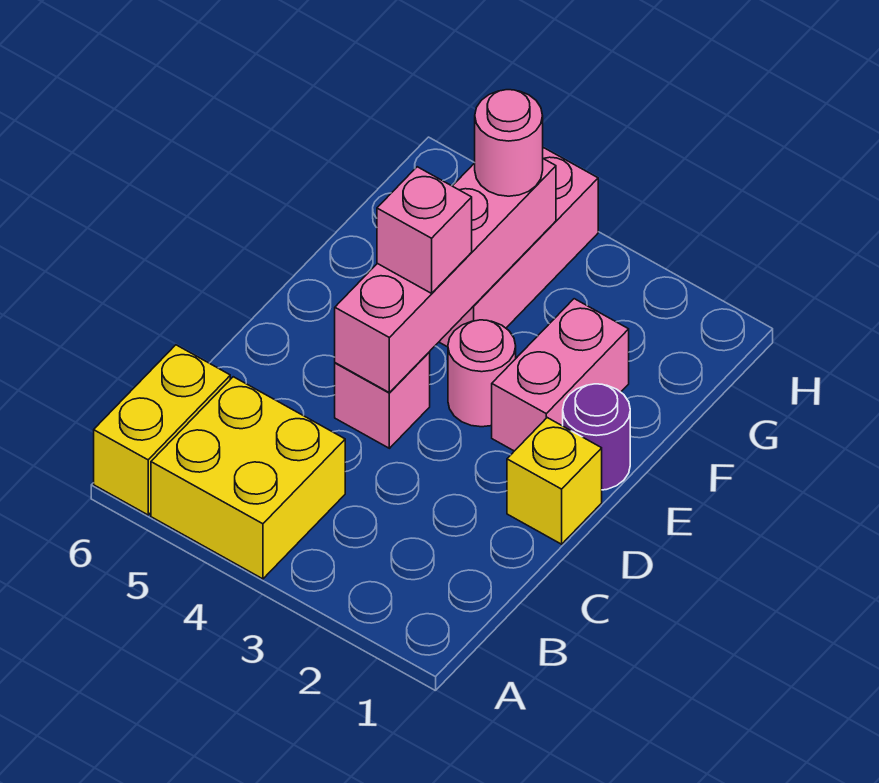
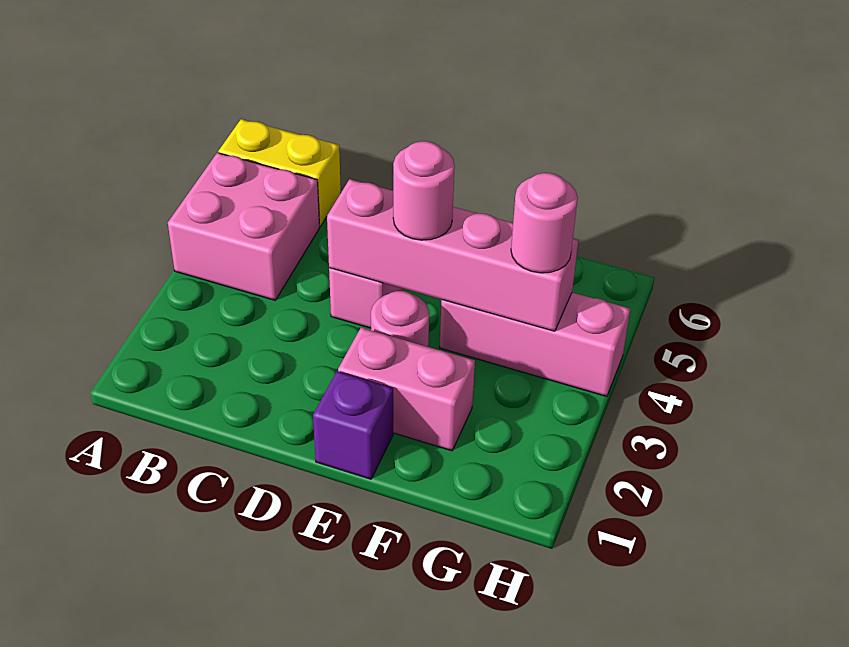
yellow 2x2 brick [151,377,345,579] -> pink 2x2 brick [168,153,320,300]
yellow 1x1 brick [507,418,602,544] -> none
purple 1x1 round brick [563,384,630,490] -> purple 1x1 brick [313,371,393,479]
pink 1x1 brick [377,167,472,293] -> pink 1x1 round brick [393,141,455,240]

